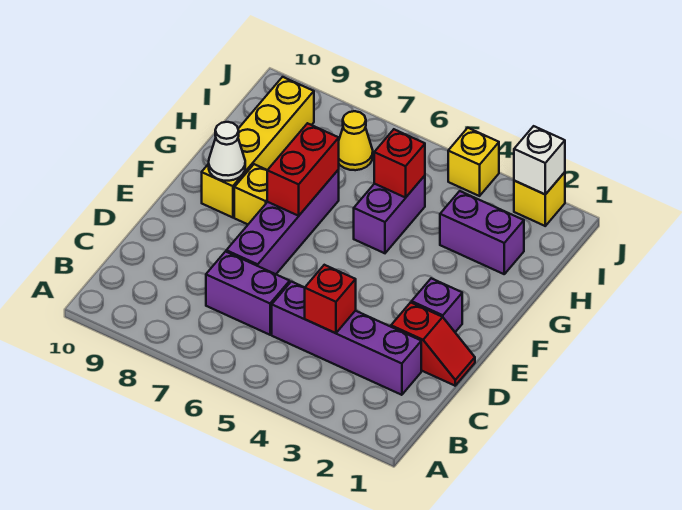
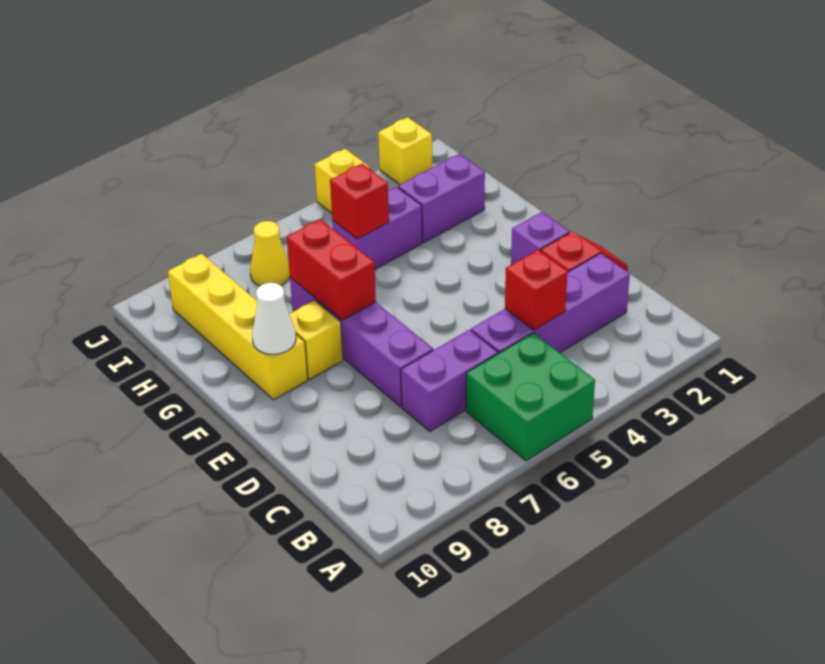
none -> green 2x2 brick [466,333,595,461]
purple 1x2 brick [354,176,425,253] -> purple 1x2 brick turned to [332,187,422,269]
white 1x1 brick [514,126,565,194] -> none

